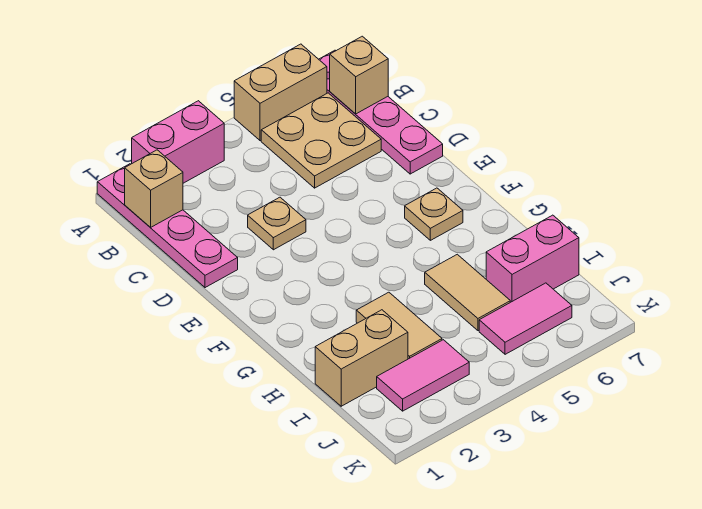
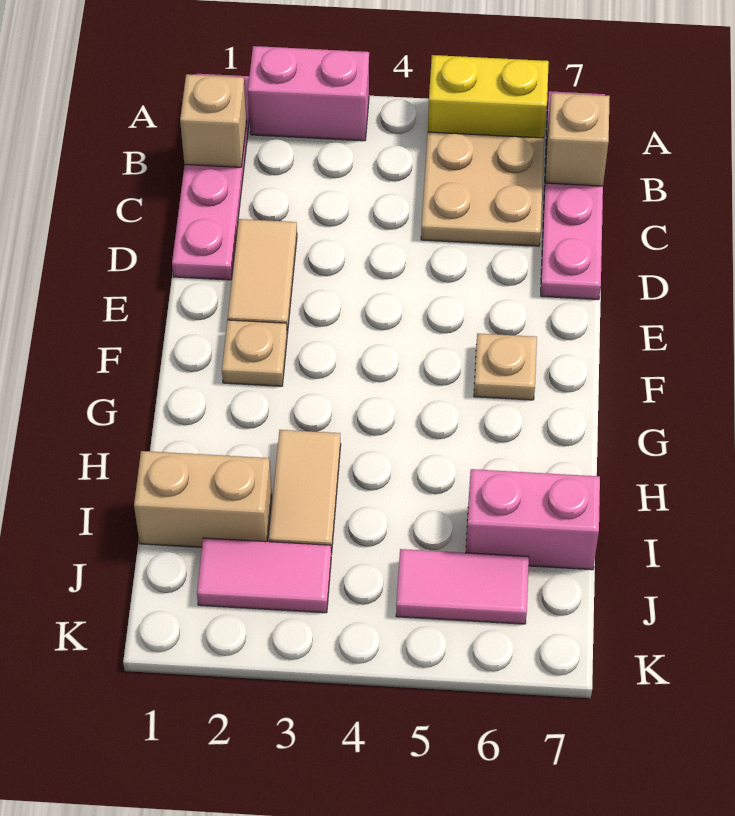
tan 1x2 brick [234,44,327,141] -> yellow 1x2 brick [428,55,549,138]
tan 1x1 plate [248,197,306,250] -> tan 1x1 plate moved to [222,320,287,386]
tan 1x2 tile [425,254,510,331] -> tan 1x2 tile moved to [228,219,297,334]

